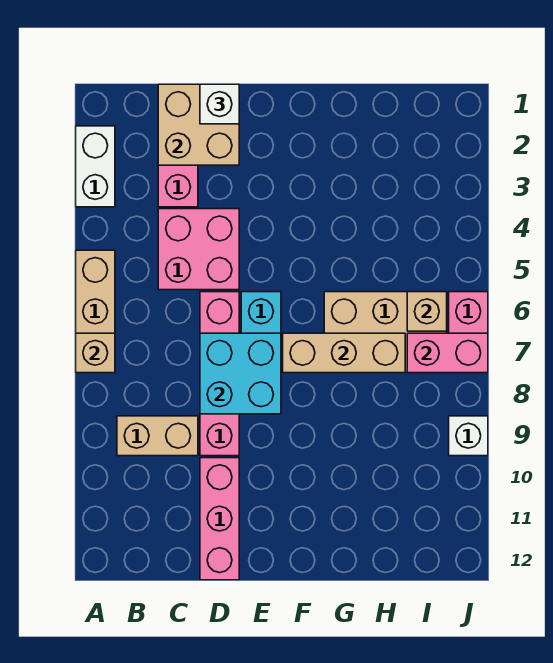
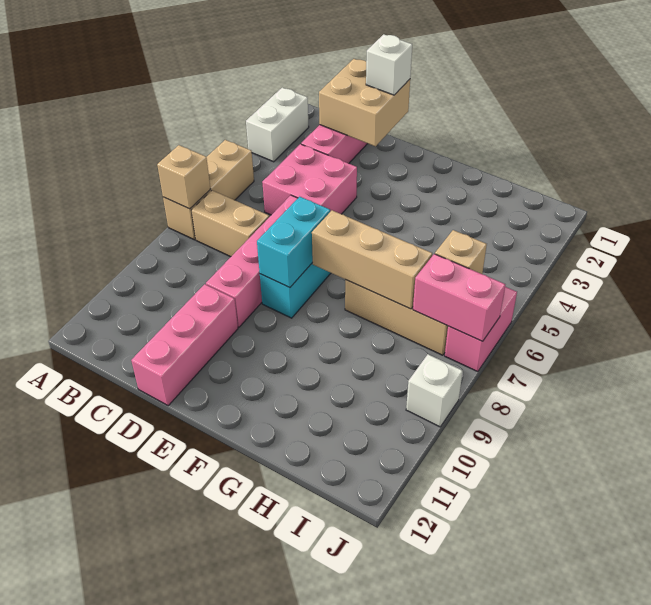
tan 1x2 brick [117,416,198,456] -> tan 1x2 brick moved to [191,190,269,257]
cyan 2x2 brick [200,333,281,414] -> cyan 1x2 brick [257,197,330,288]

